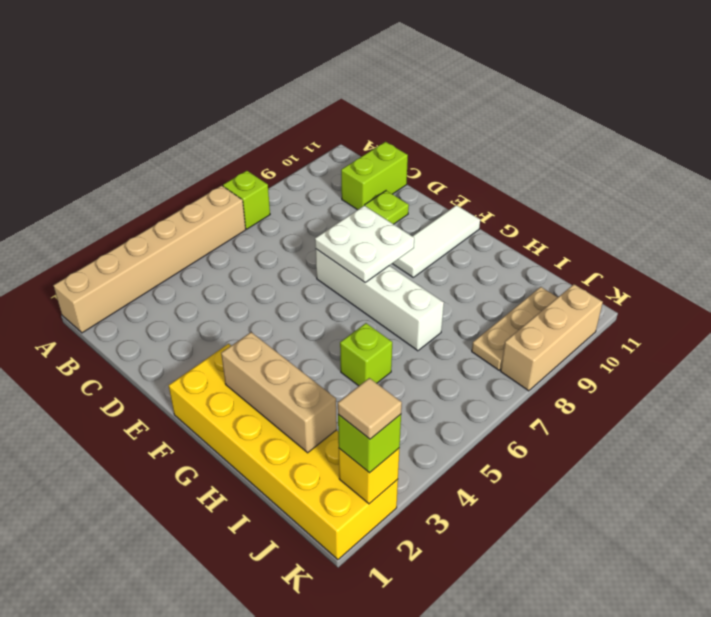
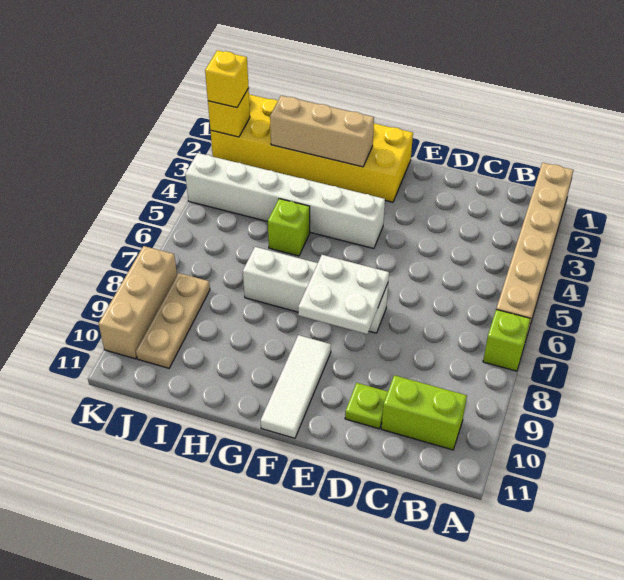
lime 1x2 brick [341,142,408,210] -> lime 1x2 brick turned to [381,375,467,450]
none -> white 1x6 brick [185,153,385,249]
lime 1x1 brick [338,414,401,473] -> yellow 1x1 brick [205,50,249,108]
tan 1x1 tile [338,378,402,439] -> none

